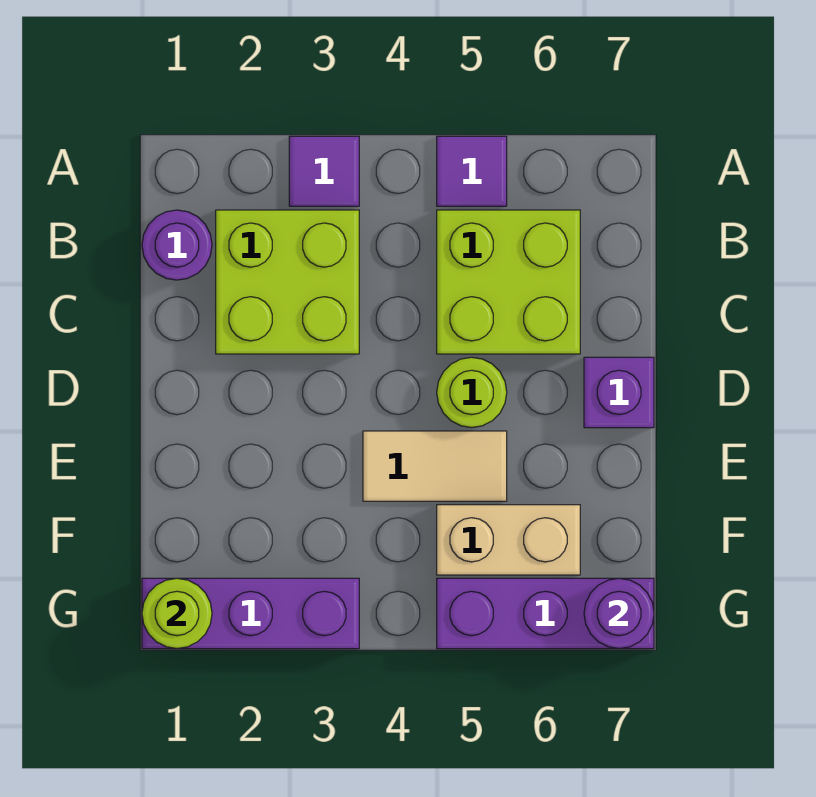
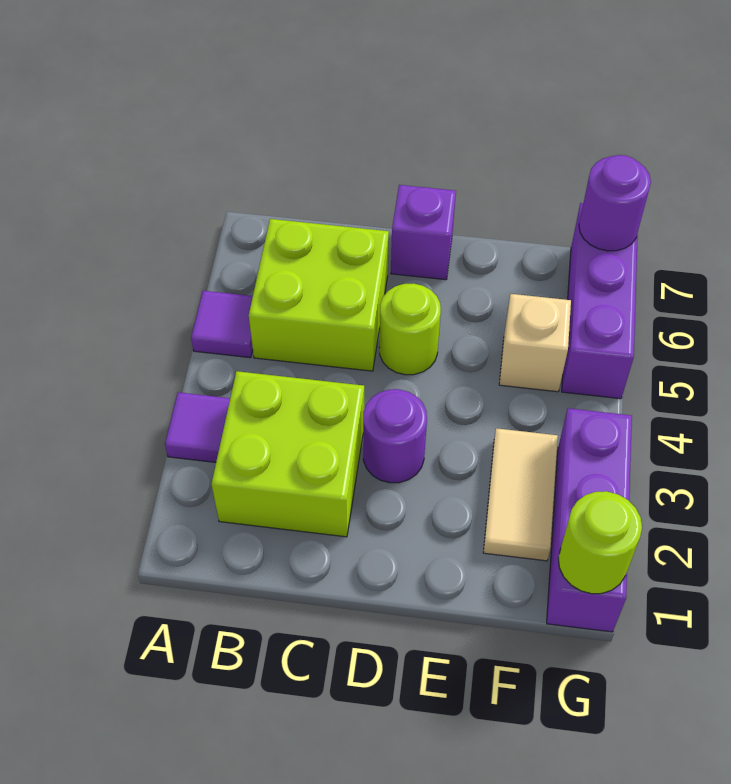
purple 1x1 round brick [142,210,212,280] -> purple 1x1 round brick moved to [363,389,427,483]
tan 1x2 tile [363,431,507,501] -> tan 1x2 tile moved to [483,428,558,561]
tan 1x2 brick [437,505,580,575] -> tan 1x1 brick [499,294,571,392]

